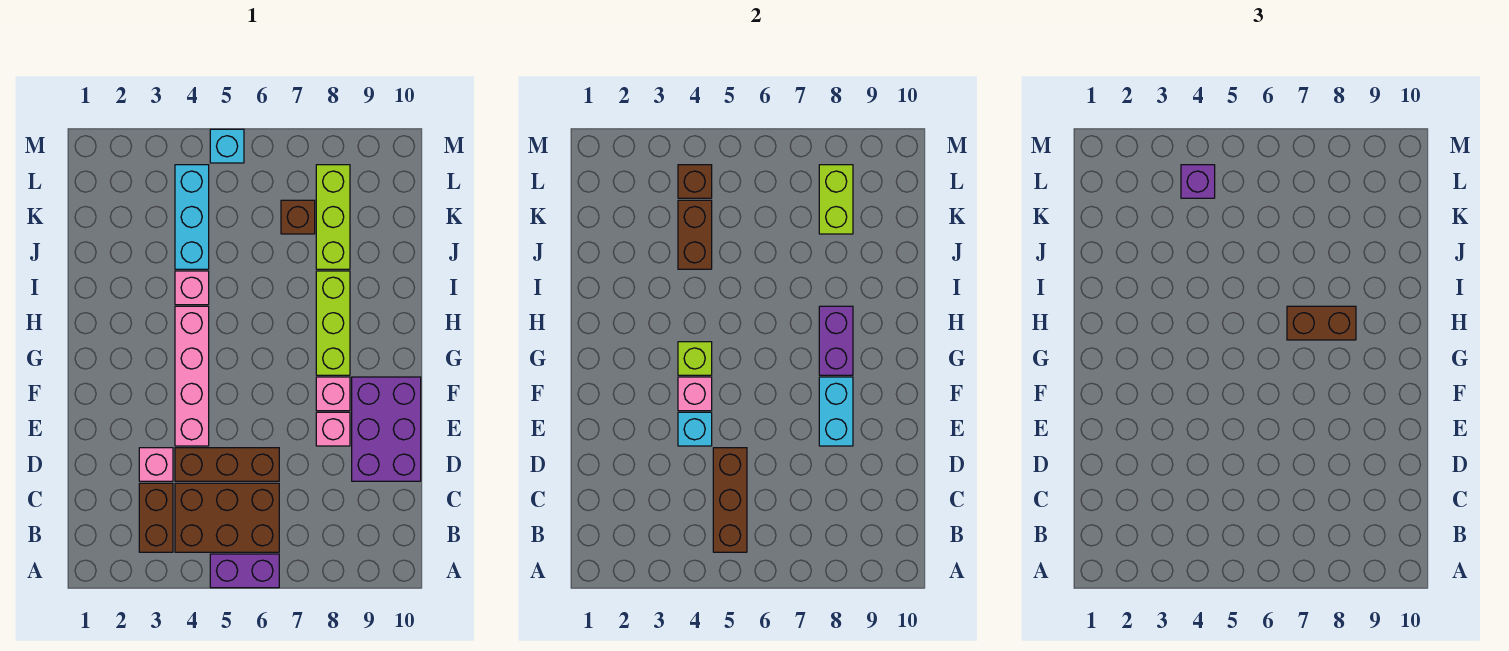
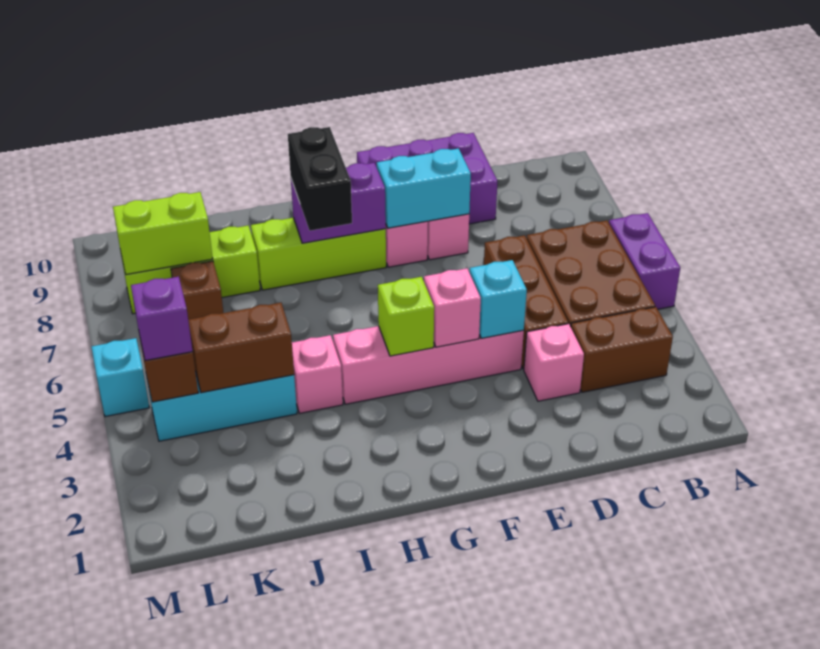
brown 1x3 brick [713,448,747,552] -> none
brown 1x2 brick [1287,306,1356,340] -> black 1x2 brick [288,127,352,231]

